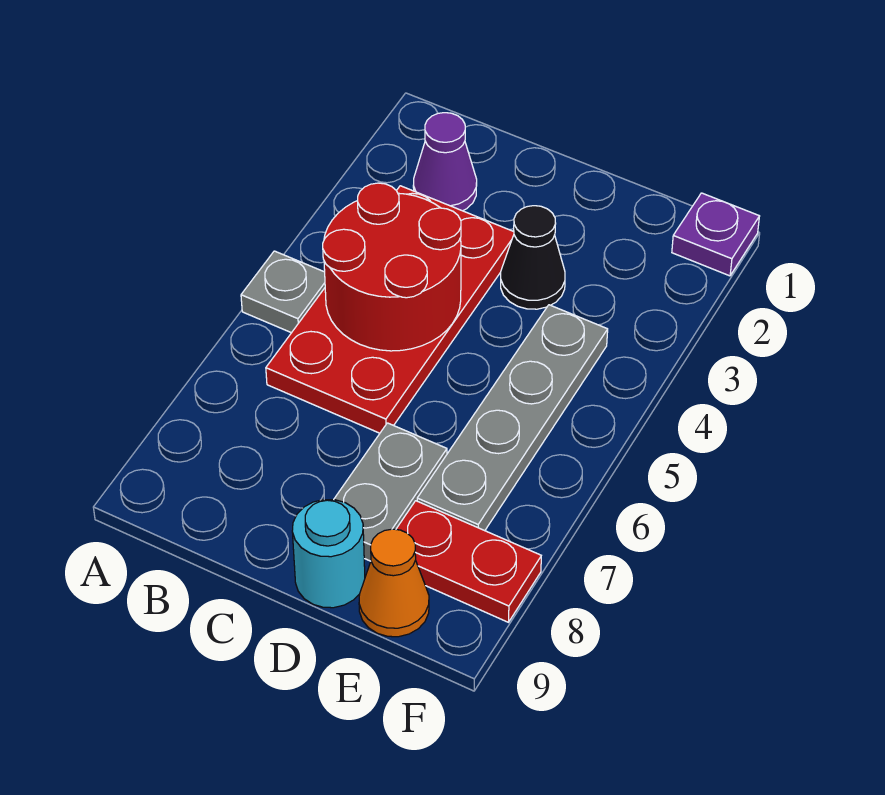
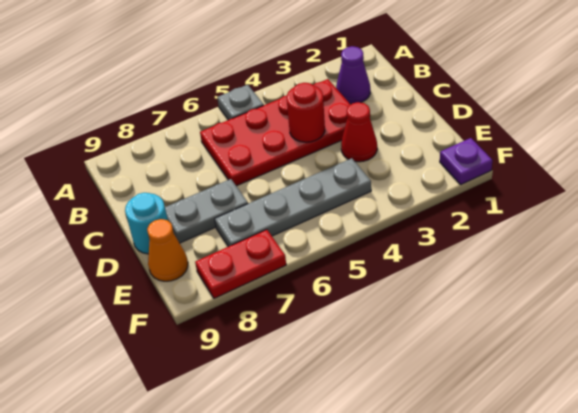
red 2x2 round brick [323,183,461,351] -> red 1x1 round brick [287,83,325,142]
black 1x1 cone [501,206,565,309] -> red 1x1 cone [341,102,377,162]
red 1x2 plate [396,501,541,622] -> red 1x2 plate turned to [195,230,286,298]

